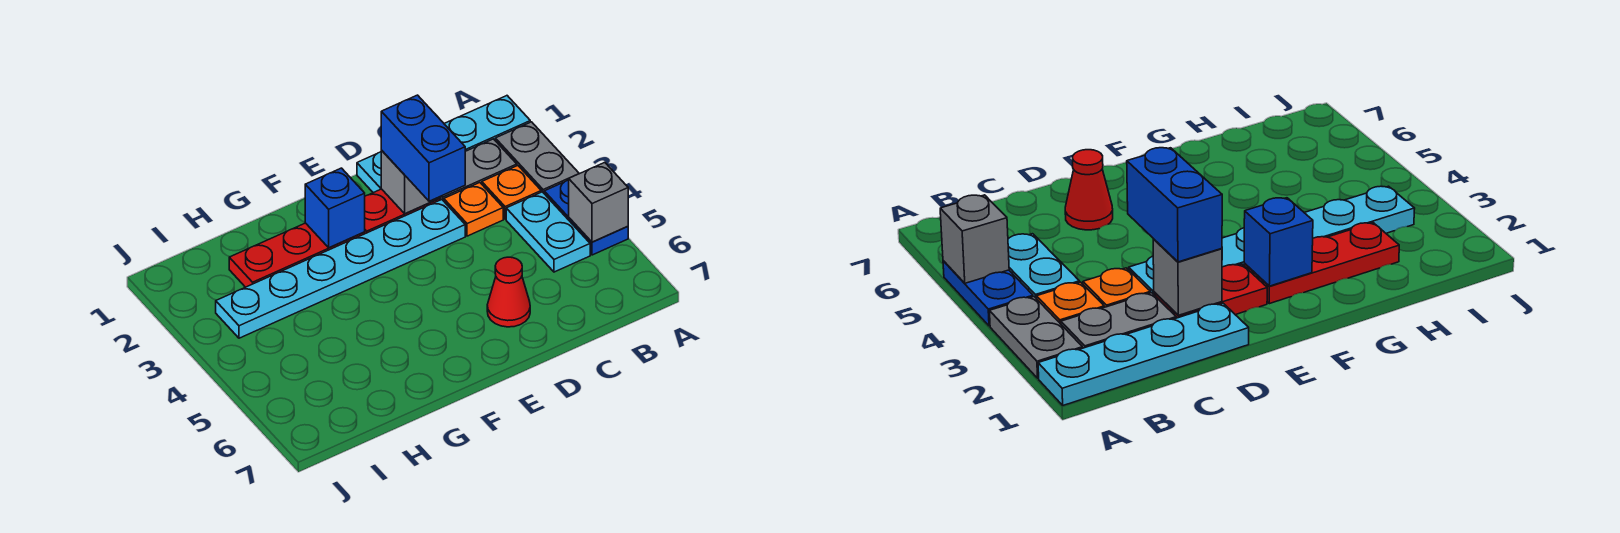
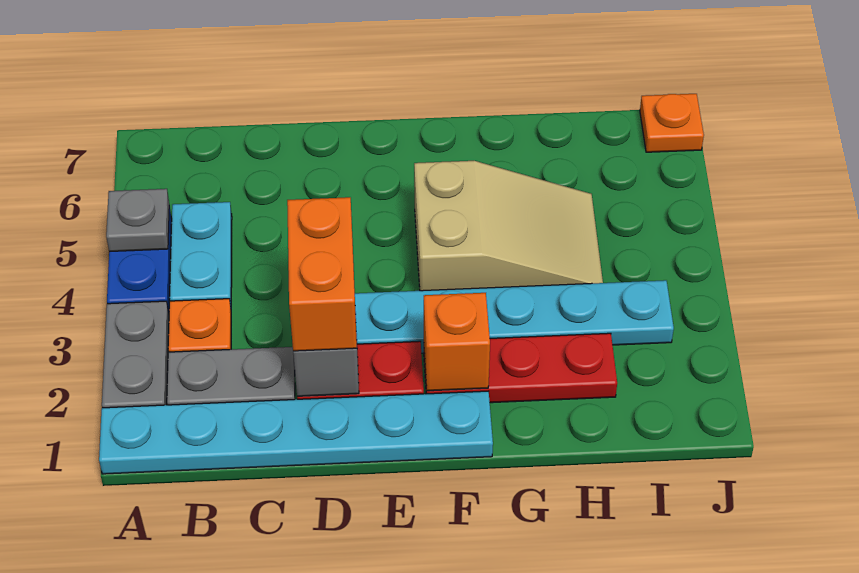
cyan 1x4 plate [357,96,530,193] -> cyan 1x6 plate [99,391,493,474]
grey 1x1 brick [569,163,628,242] -> grey 1x1 plate [106,189,169,252]
orange 1x1 plate [444,183,503,236] -> orange 1x1 plate moved to [640,94,704,152]
blue 1x2 brick [381,95,465,201] -> orange 1x2 brick [287,197,357,351]
red 1x1 cone [487,257,530,327] -> none
blue 1x1 brick [305,168,365,248] -> orange 1x1 brick [424,293,490,391]
none -> tan 2x3 slope [414,161,603,291]

